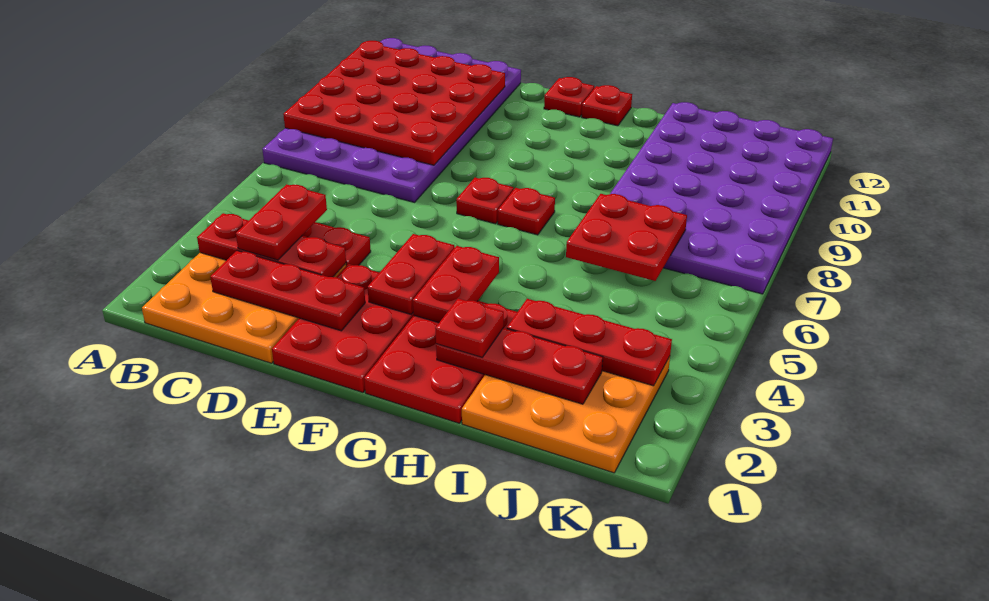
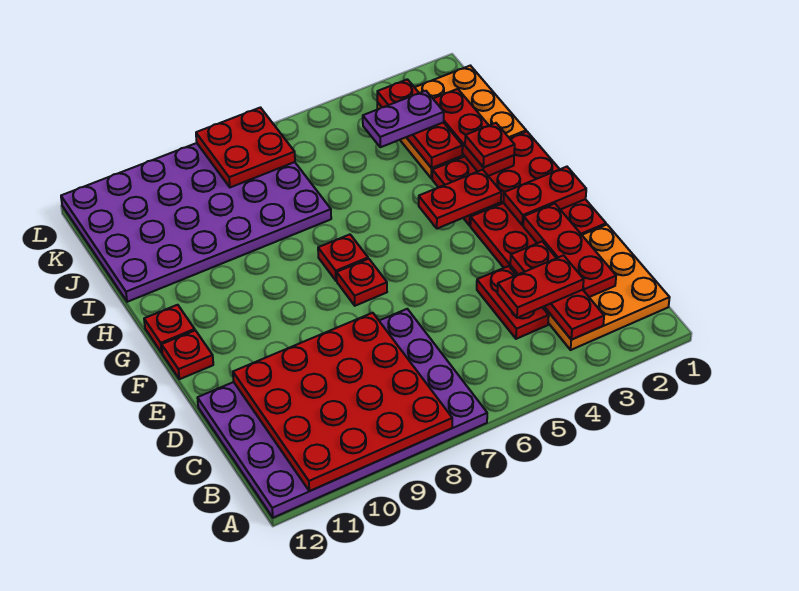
red 1x2 plate [368,234,455,314] -> red 1x2 plate moved to [503,167,586,225]
red 2x2 plate [566,194,687,281] -> red 2x2 plate moved to [196,108,295,187]
none -> purple 1x2 plate [363,91,444,147]

